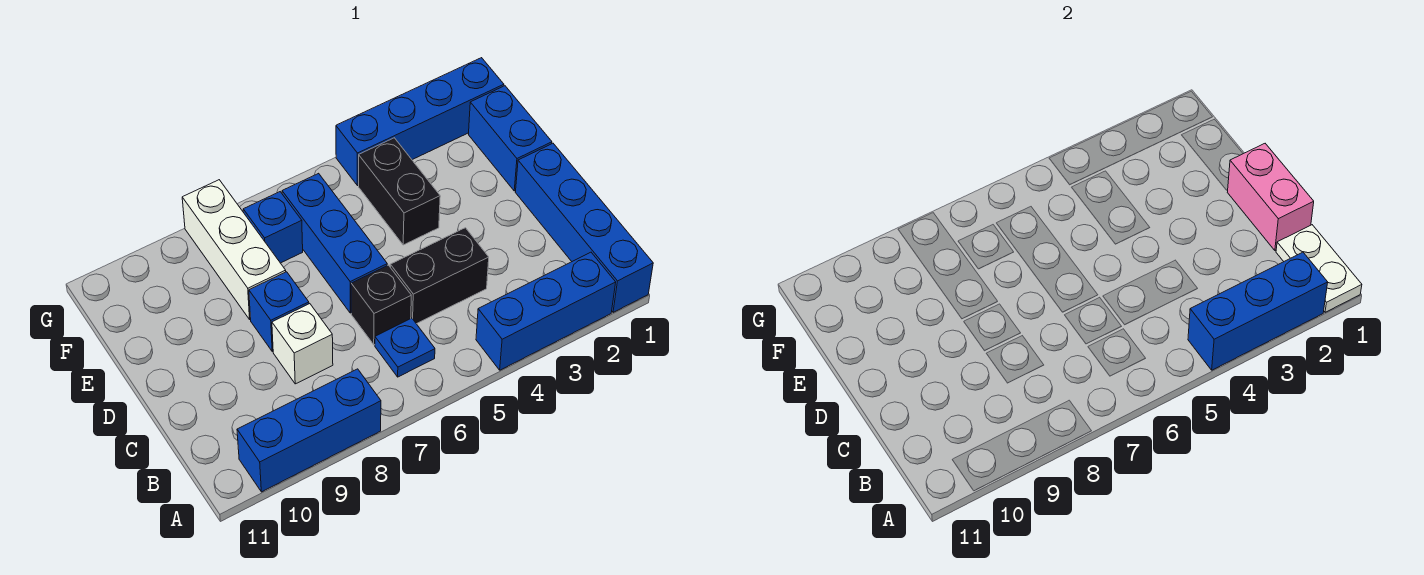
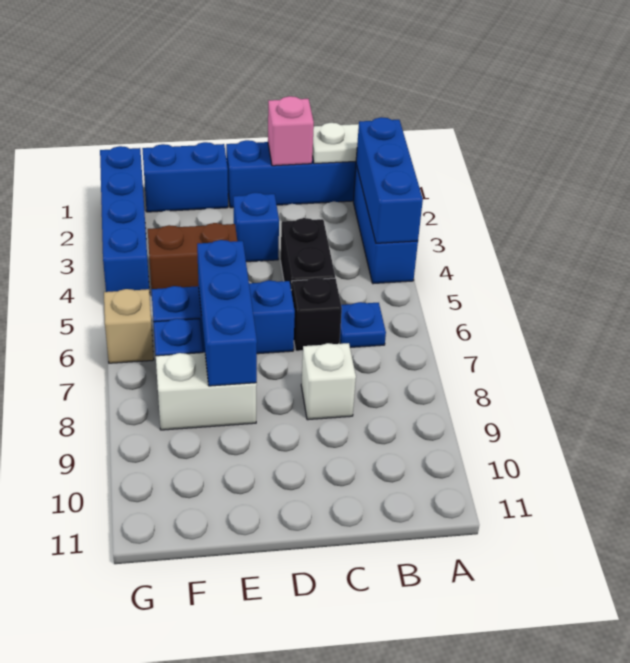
blue 1x3 brick [237,369,381,492] -> blue 1x3 brick moved to [197,240,257,386]
pink 1x2 brick [1227,144,1314,251] -> pink 1x1 brick [268,96,314,166]
blue 1x1 brick [249,272,309,351] -> blue 1x1 brick moved to [233,193,279,262]
black 1x2 brick [359,138,440,245] -> brown 1x2 brick [148,223,237,289]
white 1x3 brick [182,180,286,319] -> white 1x2 brick [156,353,257,430]
none -> tan 1x1 brick [104,289,154,363]

